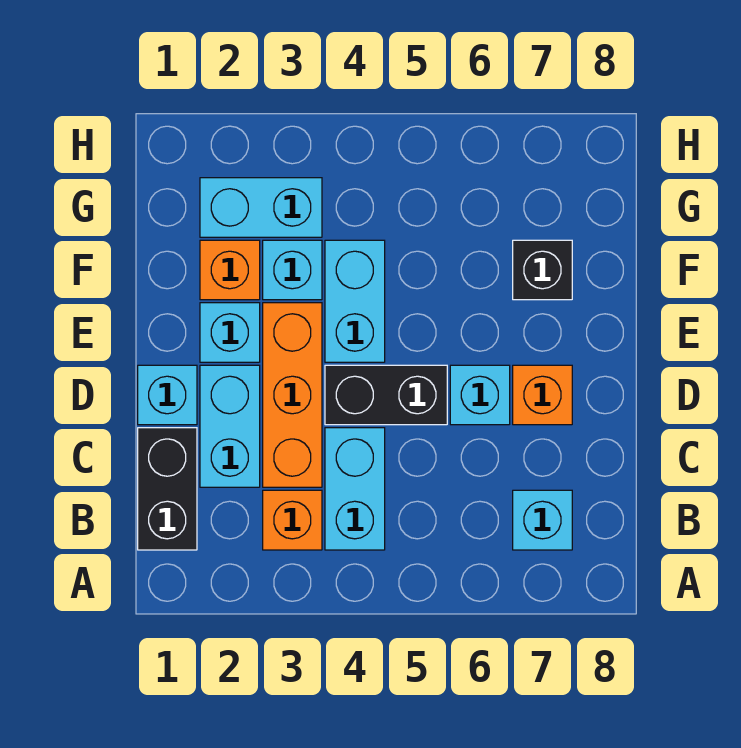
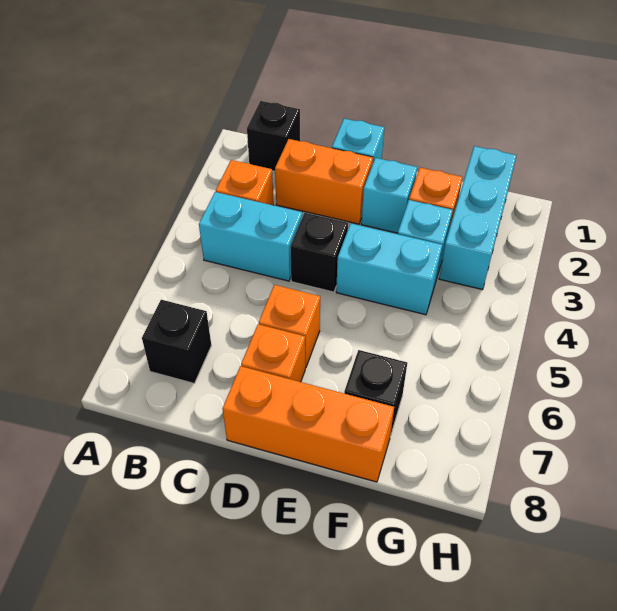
black 1x2 brick [138,428,197,550] -> black 1x1 brick [247,101,300,171]
cyan 1x1 brick [513,490,572,550] -> black 1x1 brick [142,300,211,383]
cyan 1x2 brick [200,365,260,487] -> orange 1x2 brick [275,139,373,224]
orange 1x3 brick [263,303,322,487] -> orange 1x3 brick moved to [223,366,394,482]
black 1x2 brick [325,365,447,425] -> black 1x1 brick [291,213,348,292]
cyan 1x1 brick [450,365,510,425] -> orange 1x1 brick [259,285,320,368]
cyan 1x2 brick [200,178,322,237] -> cyan 1x3 brick [439,146,517,290]

